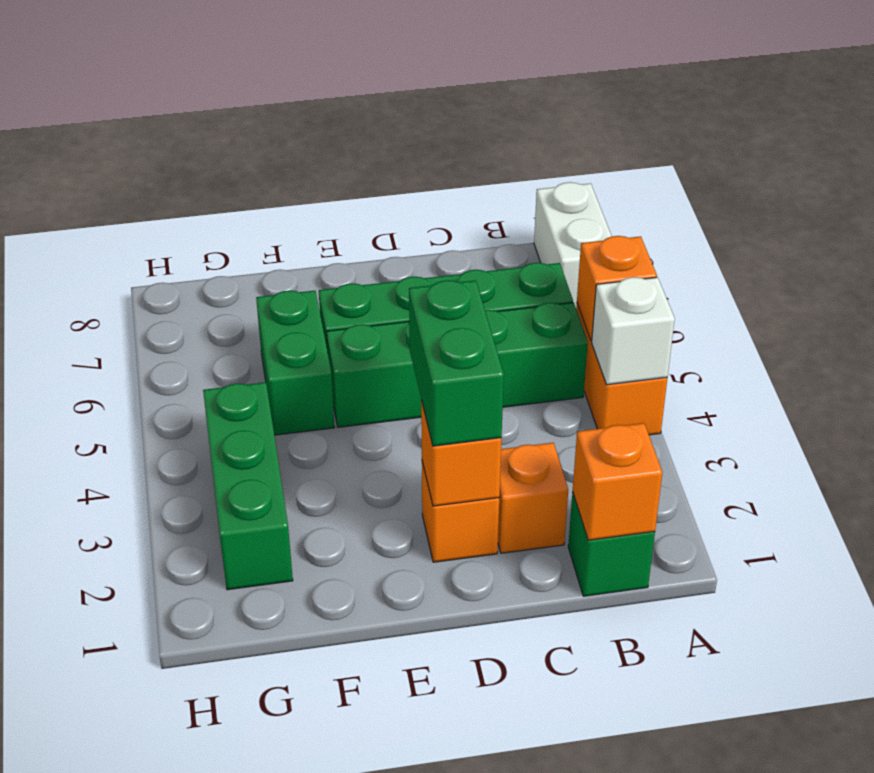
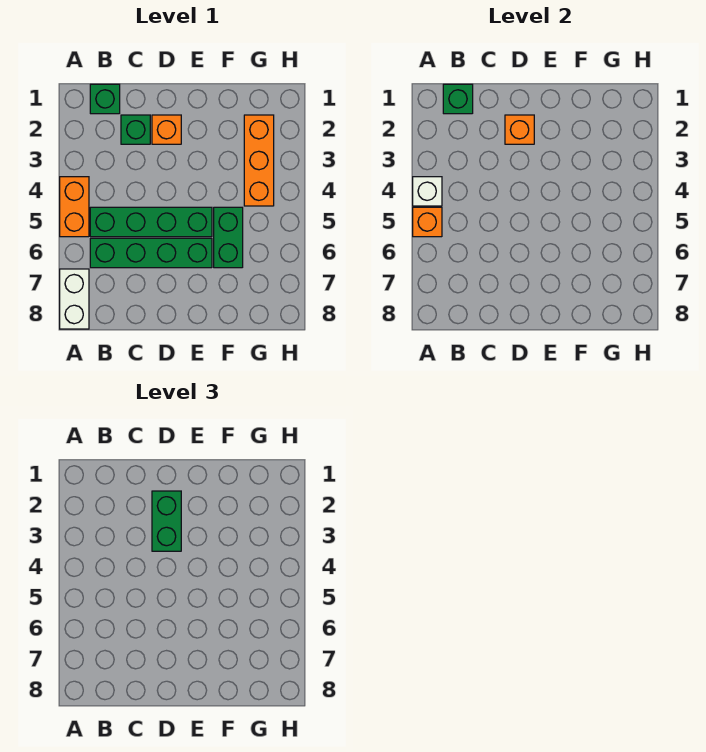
orange 1x1 brick [573,423,662,540] -> green 1x1 brick [443,84,473,114]
orange 1x1 brick [498,443,568,553] -> green 1x1 brick [121,115,150,144]
green 1x3 brick [203,382,293,590] -> orange 1x3 brick [244,115,274,206]

